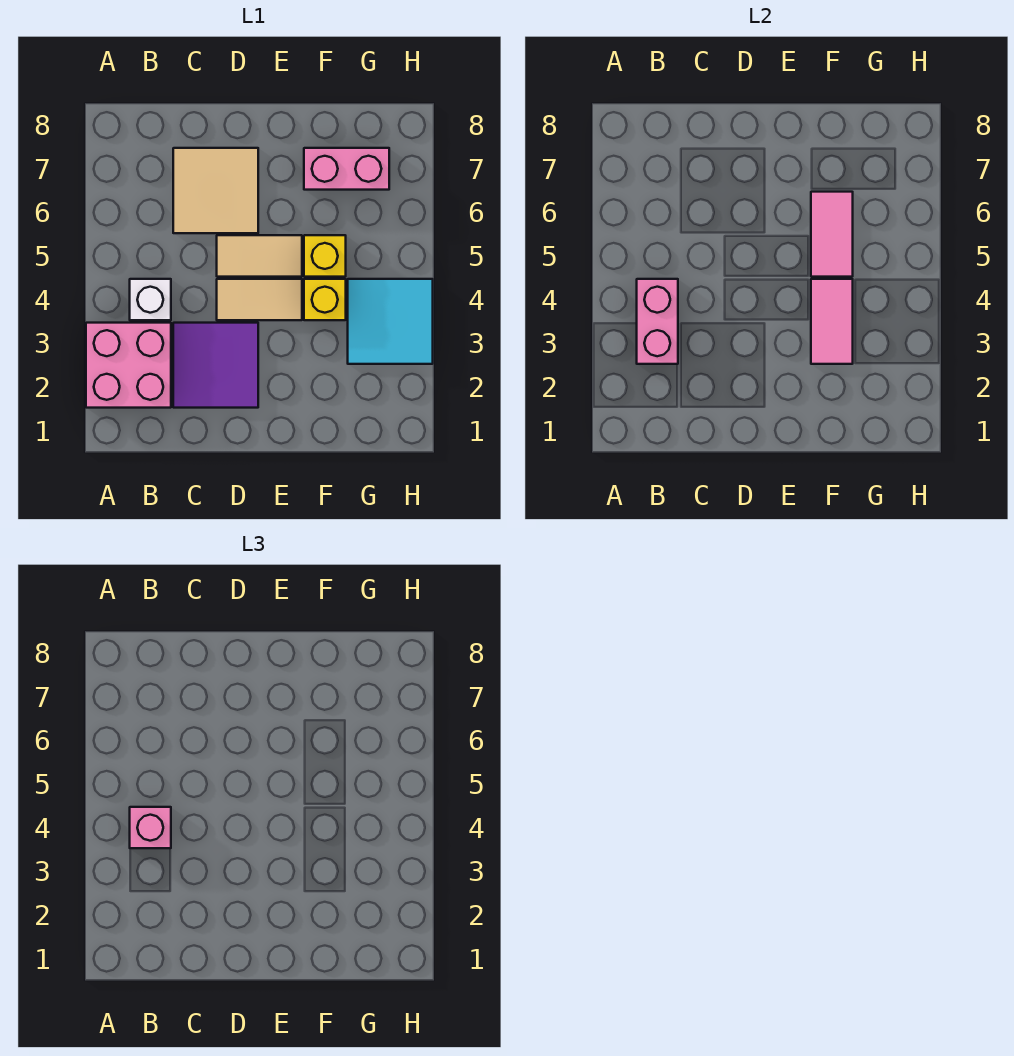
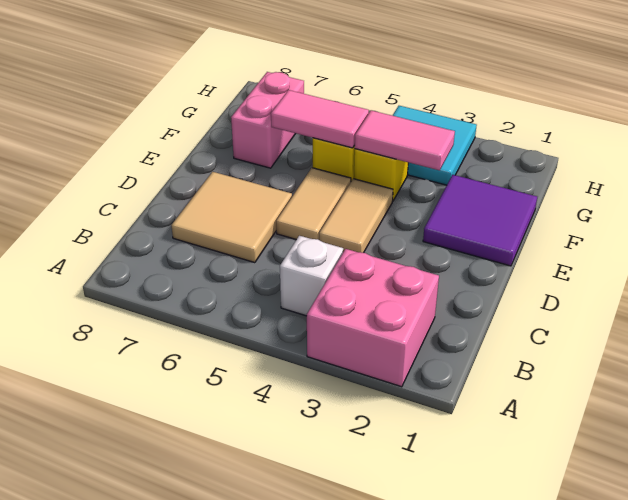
pink 1x2 brick [637,279,678,364] -> none
pink 1x1 brick [130,807,171,848] -> none
purple 2x2 tile [173,323,258,408] -> purple 2x2 tile moved to [423,175,537,266]

